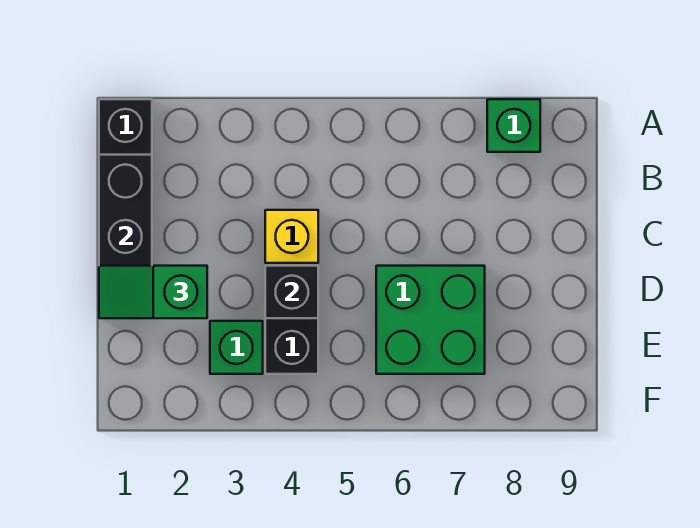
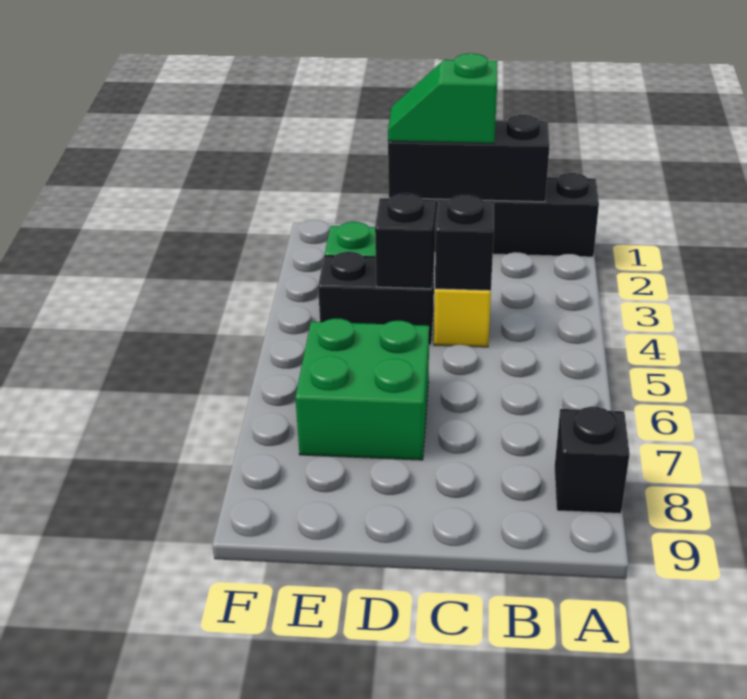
green 1x1 brick [487,99,540,152] -> black 1x1 brick [555,407,630,514]
none -> black 1x1 brick [435,195,494,291]
green 1x2 slope [99,266,207,318] -> green 1x2 slope turned to [388,53,497,143]

